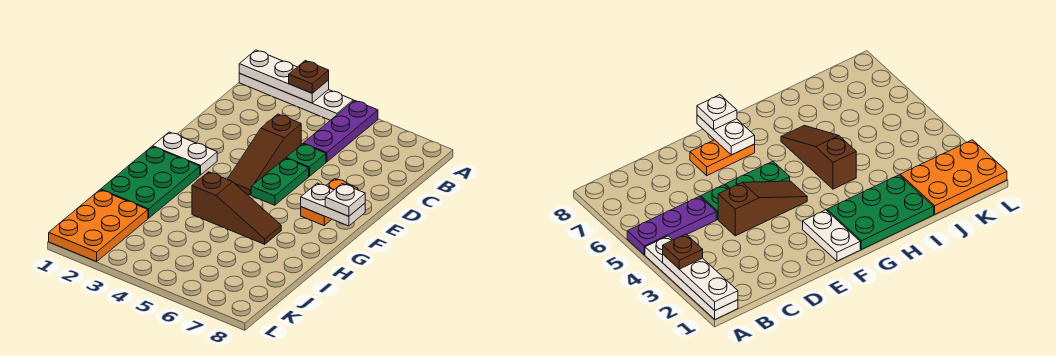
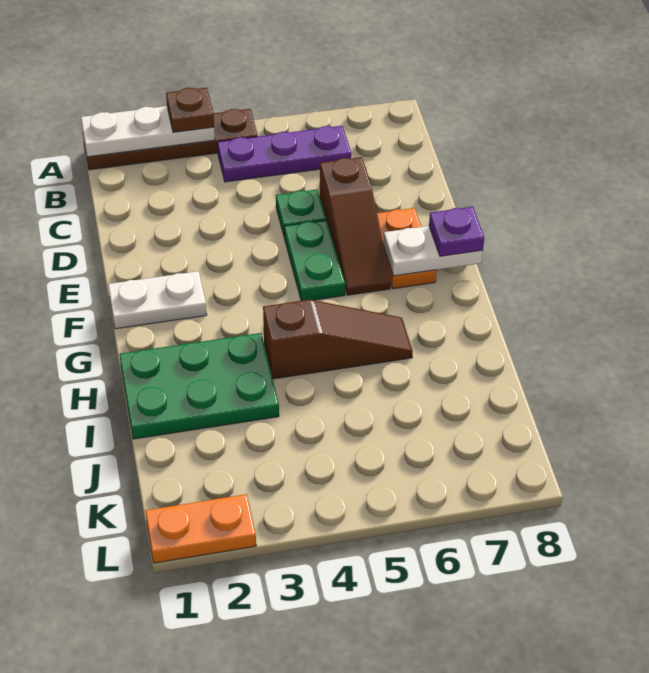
white 1x4 plate [239,74,353,120] -> brown 1x4 plate [83,109,258,170]
purple 1x3 plate [303,100,378,162] -> purple 1x3 plate turned to [217,126,351,182]
brown 1x3 slope [227,114,301,195] -> brown 1x3 slope moved to [320,157,391,295]
white 1x1 plate [325,184,365,216] -> purple 1x1 plate [429,207,484,256]
green 2x3 plate [101,147,200,218] -> green 2x3 plate turned to [119,333,279,439]
orange 2x3 plate [49,190,148,261] -> orange 1x2 plate [145,494,256,563]

